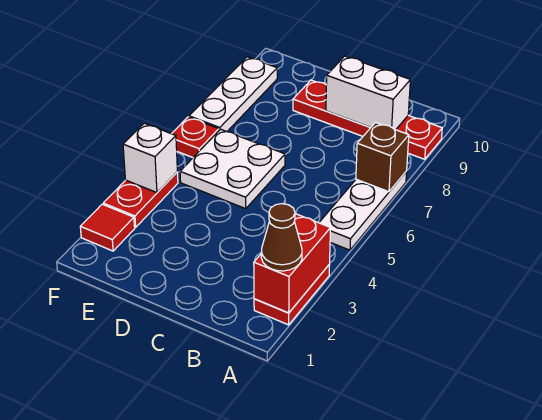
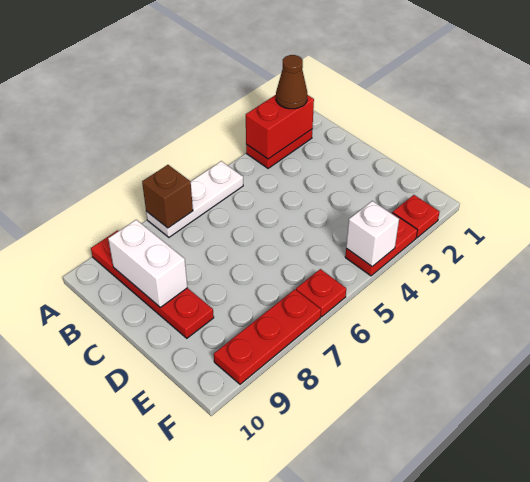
white 2x2 plate [180,129,285,209] -> none
red 1x1 tile [80,204,135,251] -> red 1x1 plate [393,195,440,238]
white 1x3 plate [189,57,277,132] -> red 1x3 plate [214,289,321,384]

